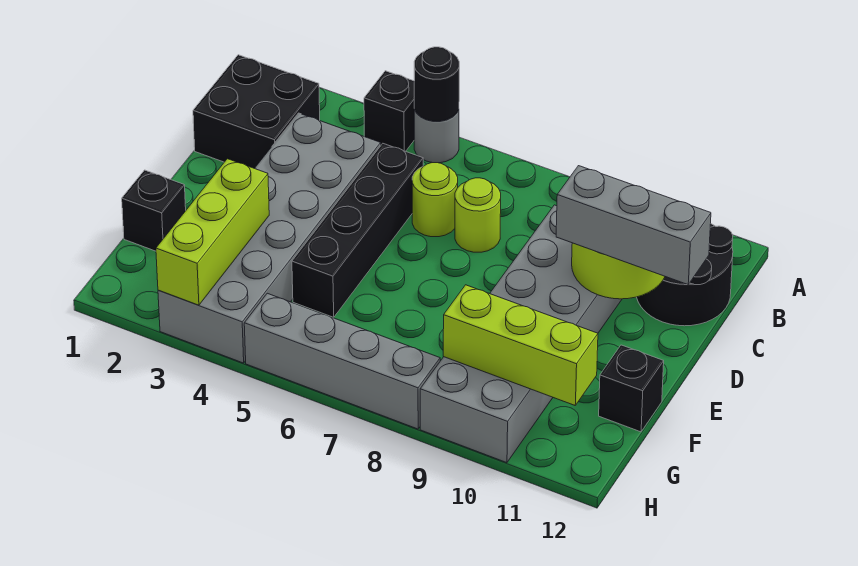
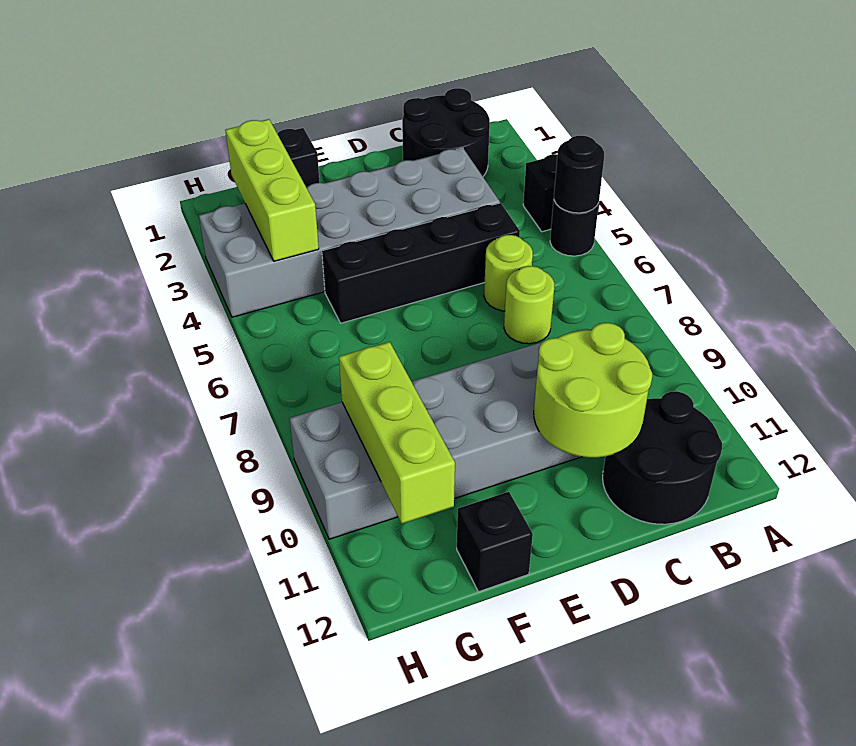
grey 1x1 round brick [414,109,459,163] -> black 1x1 round brick [550,201,599,256]
black 2x2 brick [193,55,320,168] -> black 2x2 round brick [402,88,490,176]
grey 1x3 brick [556,166,711,285] -> none
lime 1x3 brick [156,159,269,305] -> lime 1x3 brick turned to [225,119,319,261]
grey 1x4 brick [244,293,440,429] -> none

